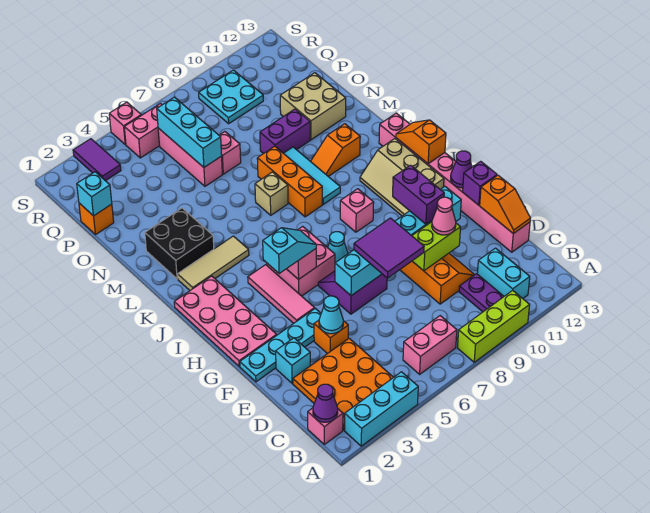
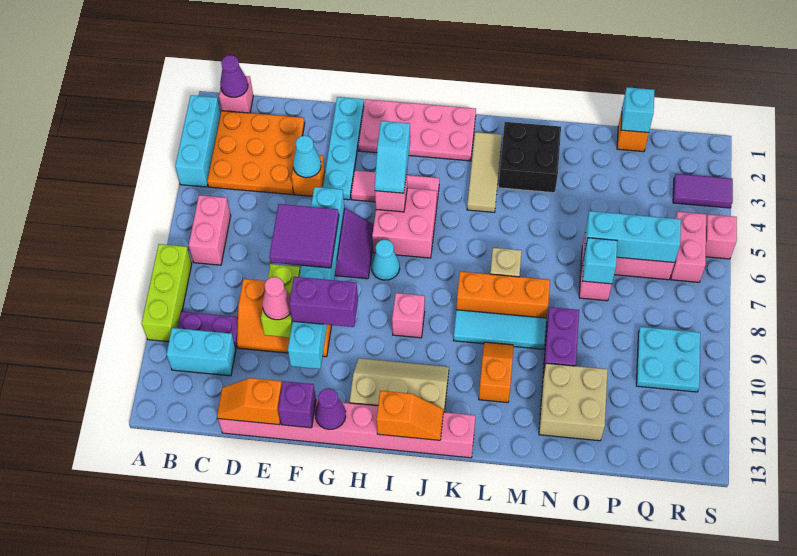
cyan 1x1 brick [276,338,310,383] -> cyan 1x1 brick moved to [583,238,617,284]

